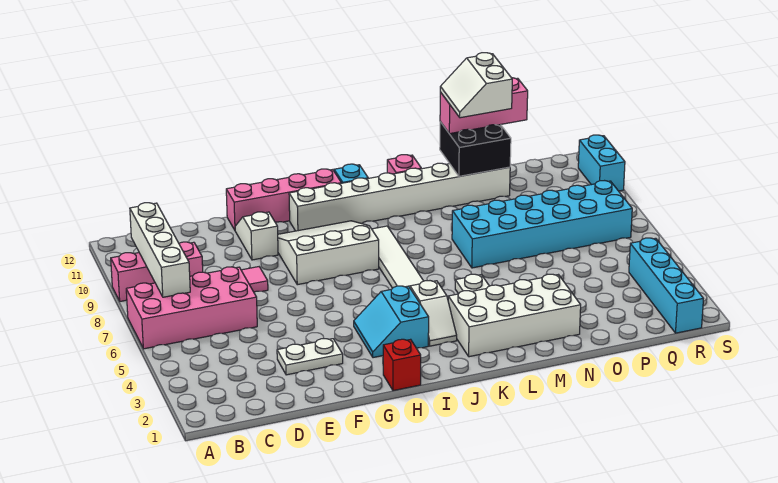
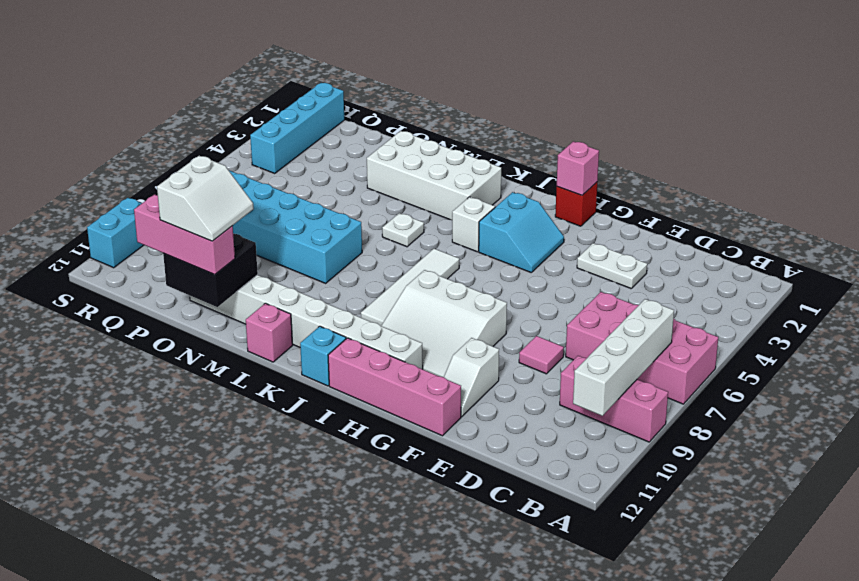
none -> pink 1x1 brick [557,141,599,195]

